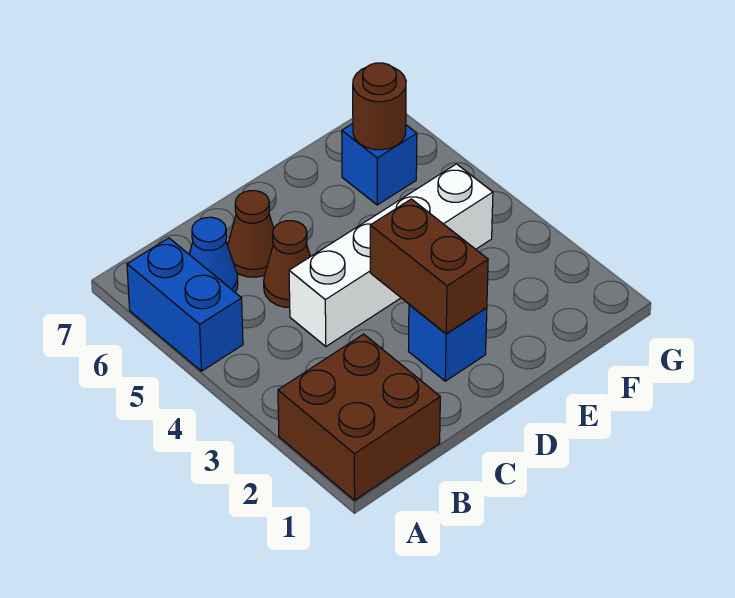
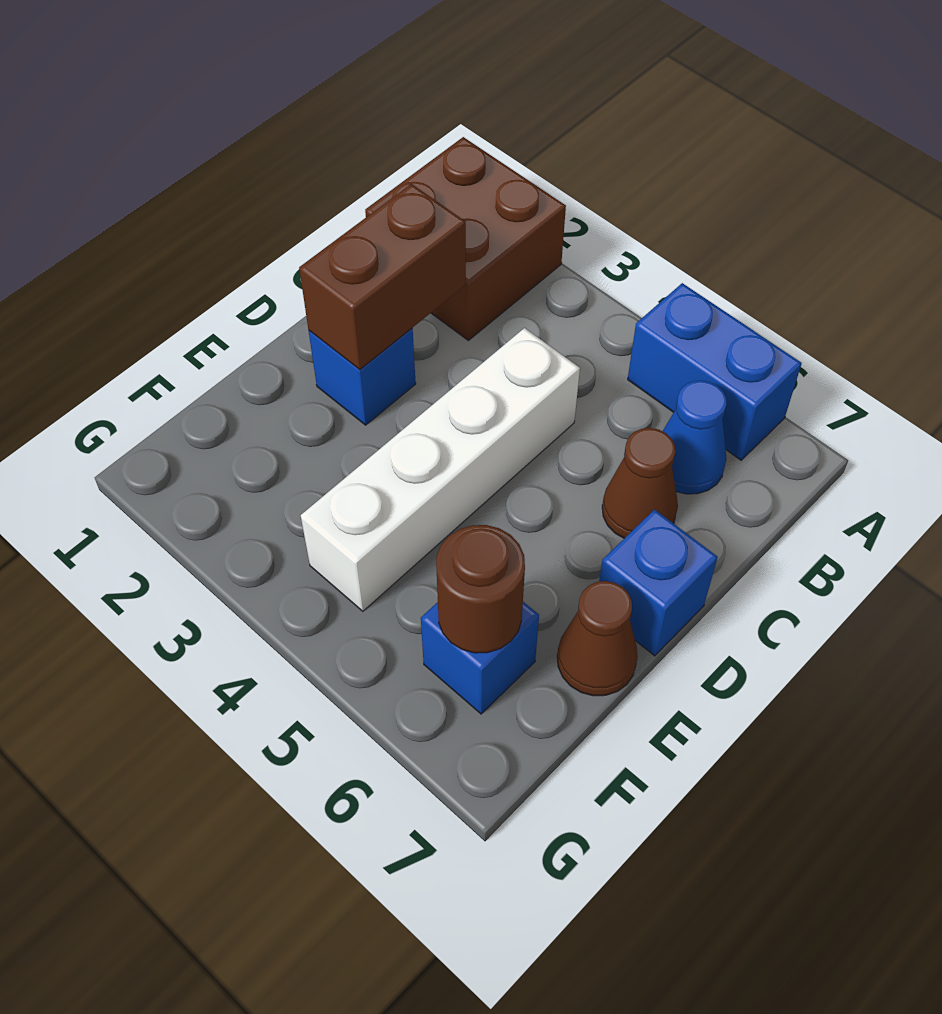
brown 1x1 cone [264,221,310,308] -> brown 1x1 cone moved to [557,581,638,696]
brown 1x2 brick [370,199,488,334] -> brown 1x2 brick turned to [299,184,466,369]
none -> blue 1x1 brick [599,510,718,656]

